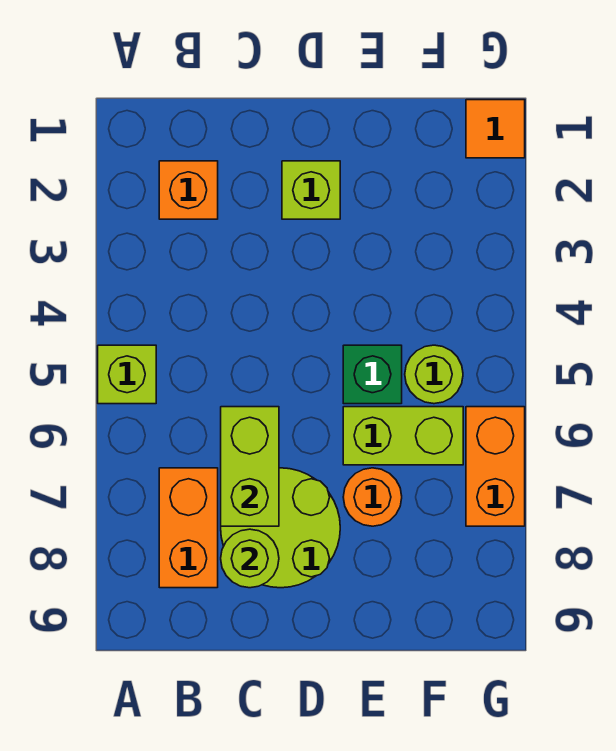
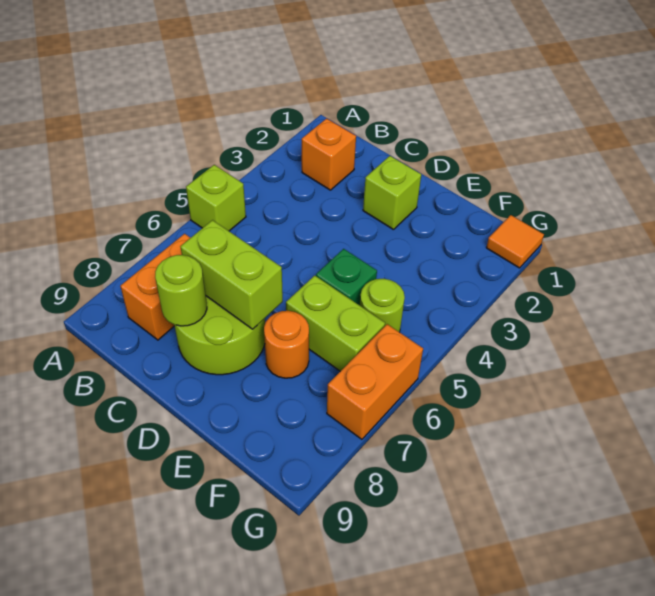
lime 1x2 brick [221,407,279,526] -> lime 1x2 brick turned to [180,220,283,329]

